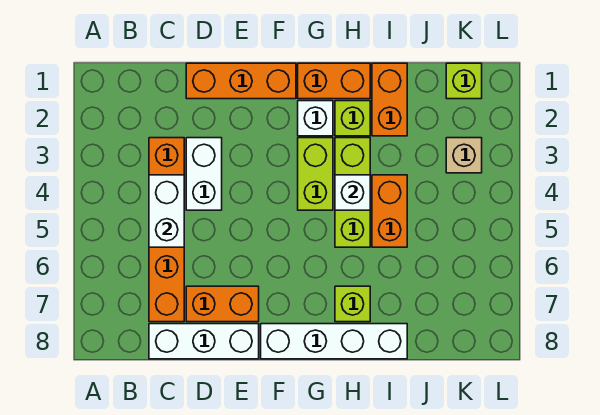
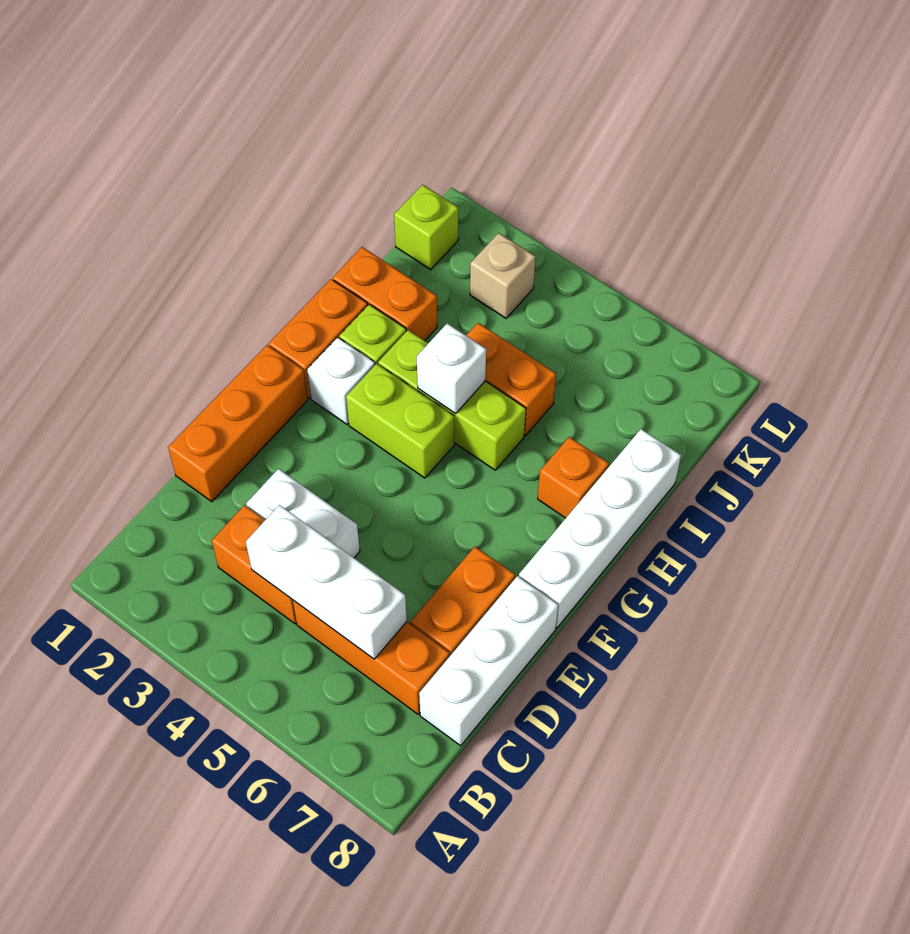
white 1x2 brick [149,175,184,247] -> white 1x3 brick [246,505,407,659]
lime 1x1 brick [335,286,370,322] -> orange 1x1 brick [538,437,609,518]

